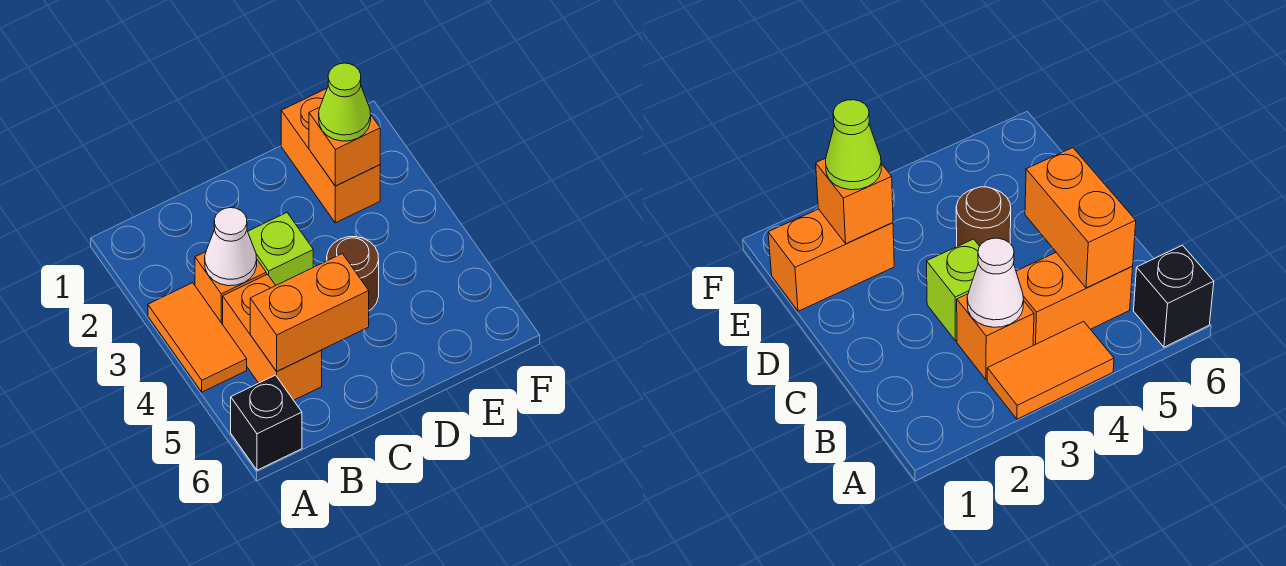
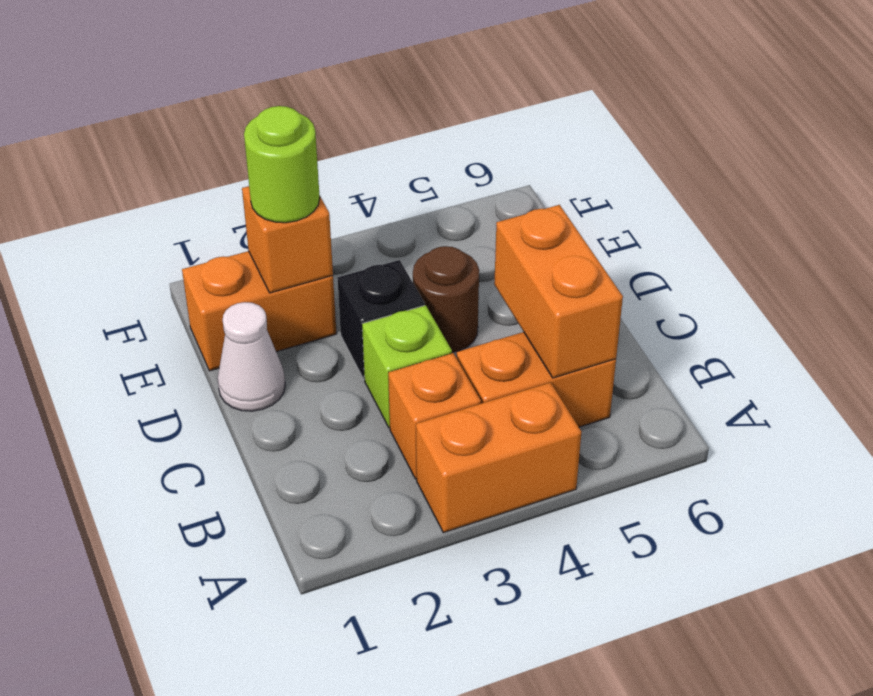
orange 1x2 tile [148,283,247,392] -> orange 1x2 brick [416,382,581,533]
black 1x1 brick [231,375,302,470] -> black 1x1 brick moved to [337,260,425,379]
white 1x1 cone [205,208,257,286] -> white 1x1 cone moved to [218,302,285,411]
lime 1x1 cone [319,63,371,141] -> lime 1x1 round brick [244,106,320,223]

